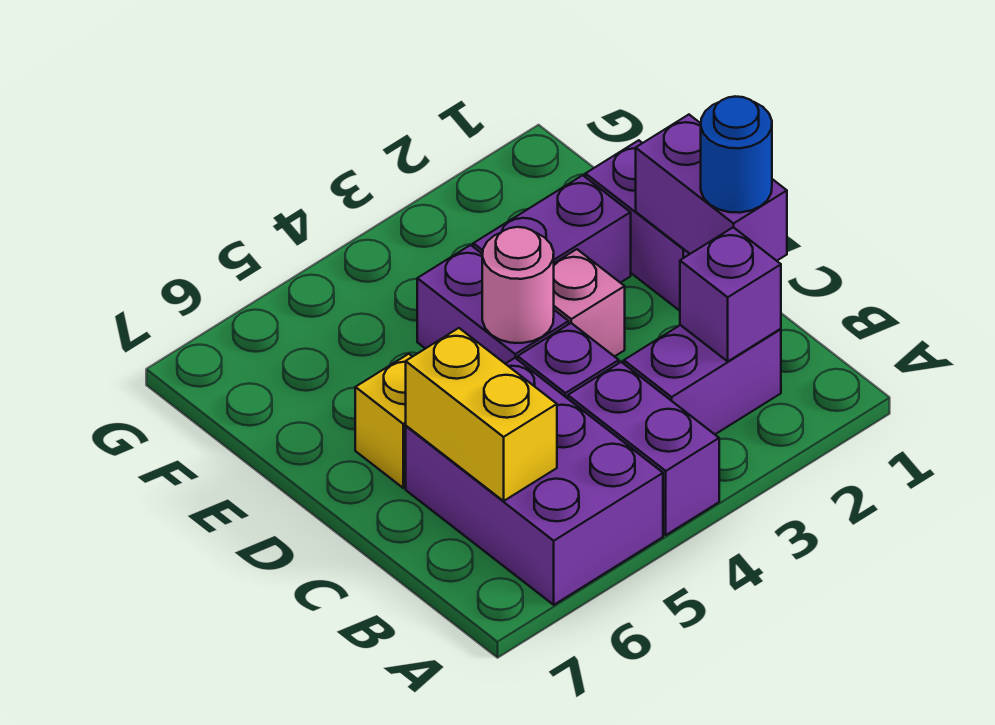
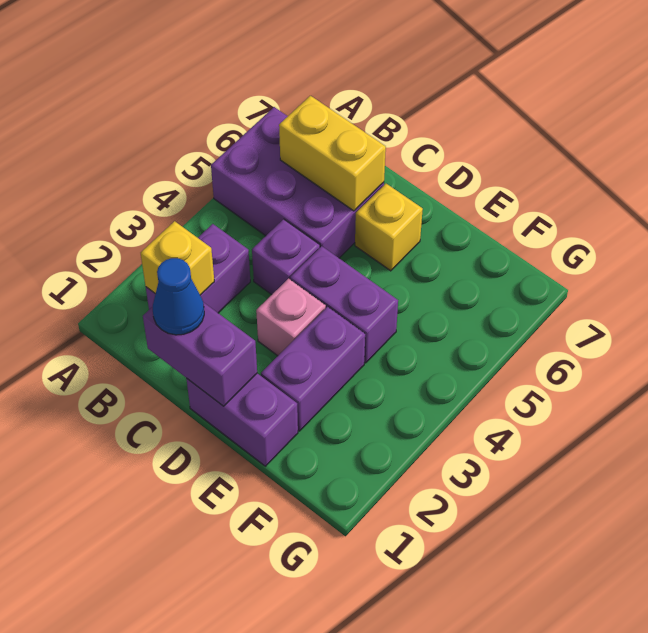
purple 1x2 brick [568,362,719,535] -> none
purple 1x1 brick [680,227,781,361] -> yellow 1x1 brick [141,221,214,295]
blue 1x1 round brick [701,96,772,213] -> blue 1x1 cone [153,258,204,335]
pink 1x1 round brick [482,227,554,343] -> none

